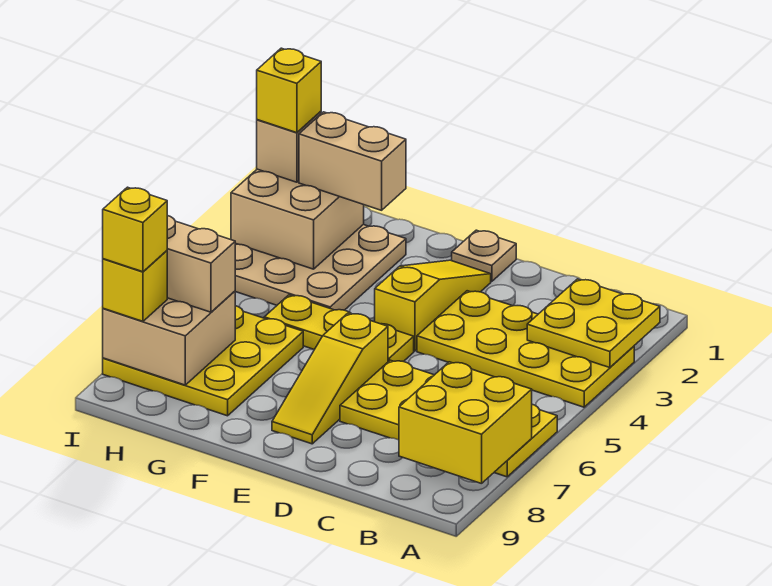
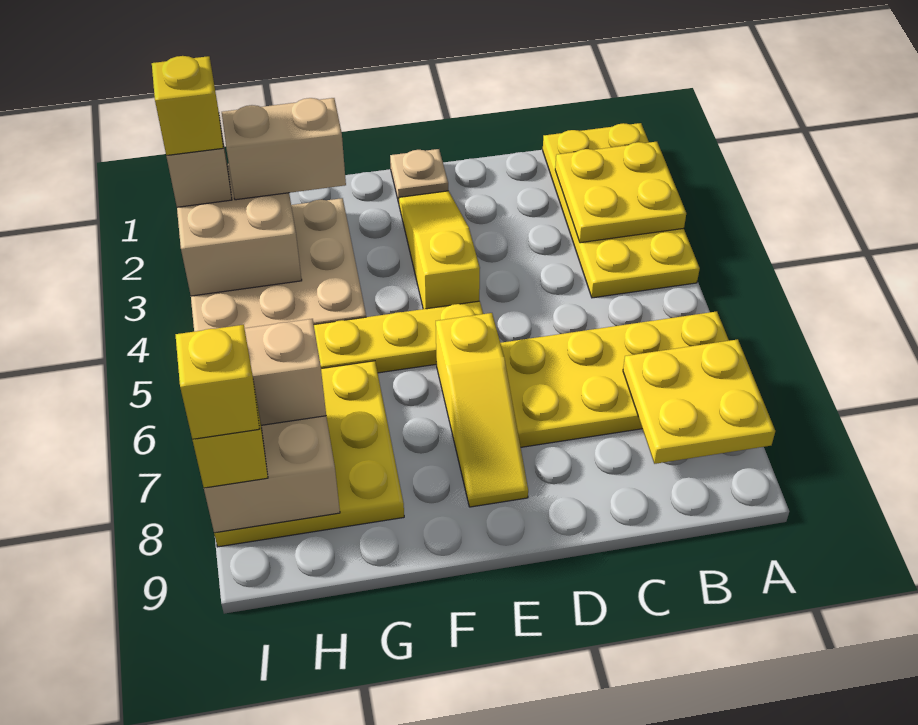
yellow 2x4 plate [417,291,634,407] -> yellow 2x4 plate turned to [543,123,700,298]
yellow 2x2 brick [399,362,532,484] -> yellow 2x2 plate [623,339,775,464]

